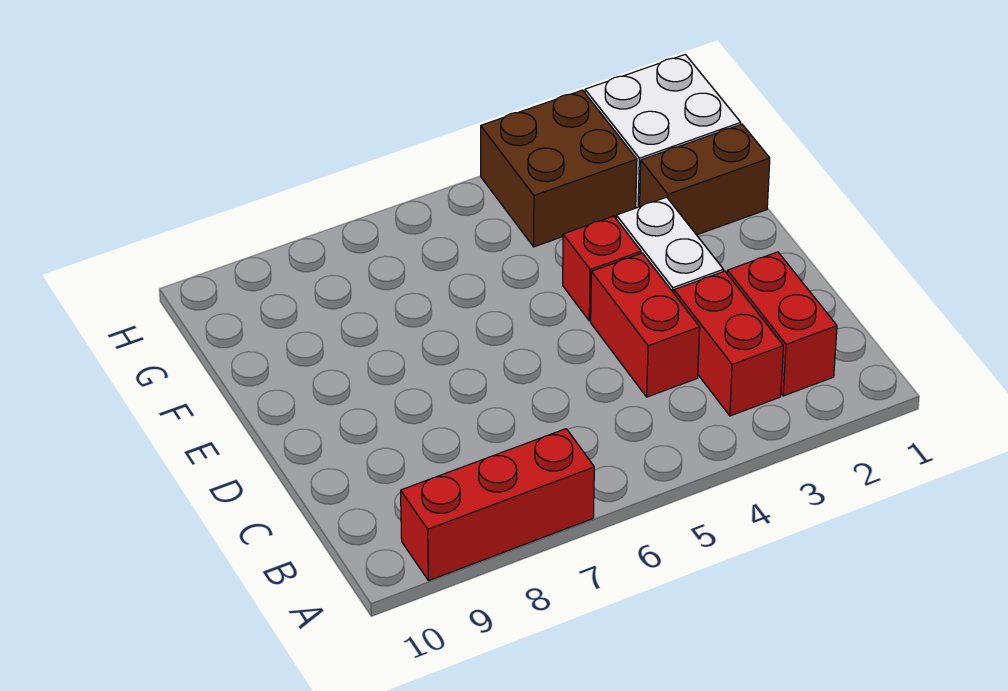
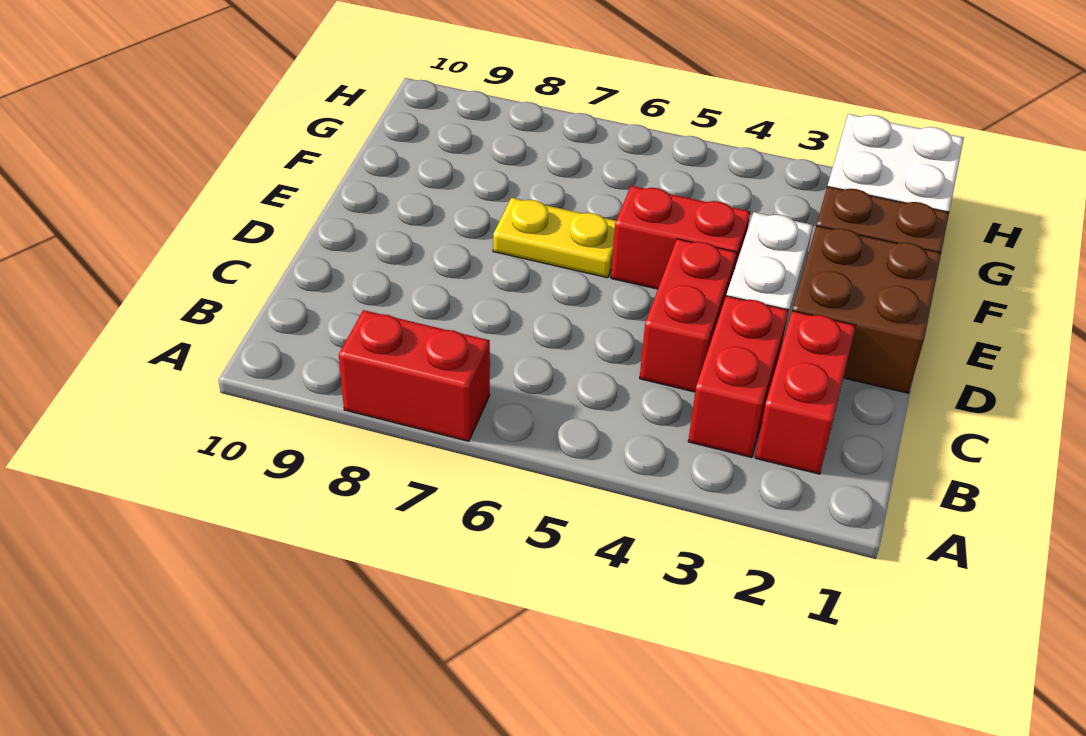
red 1x3 brick [401,429,594,581] -> red 1x2 brick [339,310,490,441]
red 1x1 brick [563,216,641,321] -> red 1x2 brick [611,186,750,289]
none -> yellow 1x2 plate [493,198,616,278]
brown 2x2 brick [481,90,637,247] -> brown 2x2 brick moved to [792,226,941,393]

